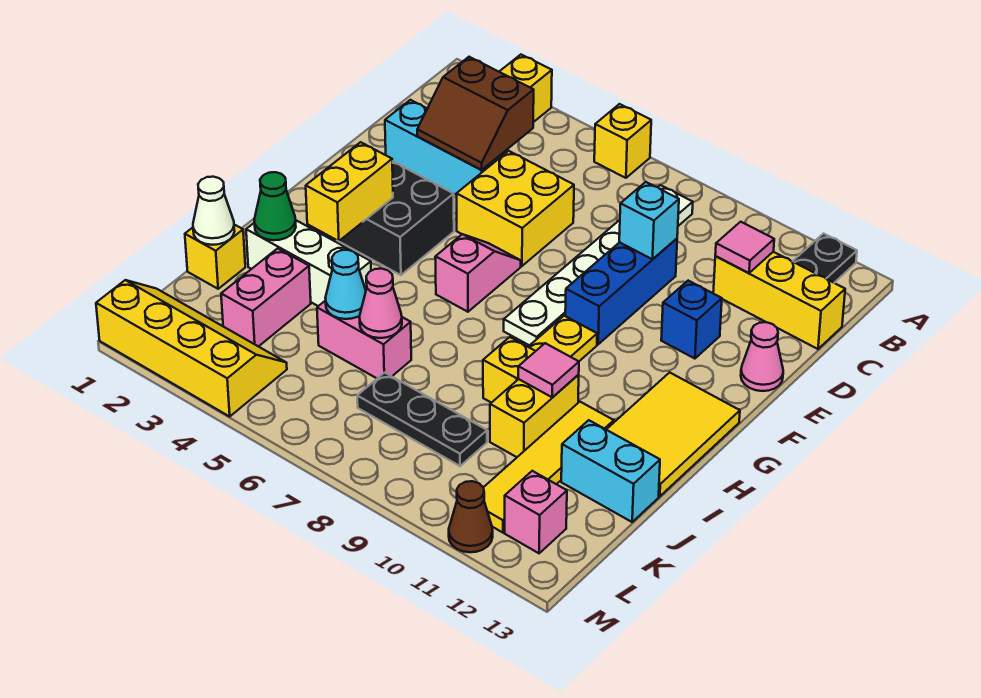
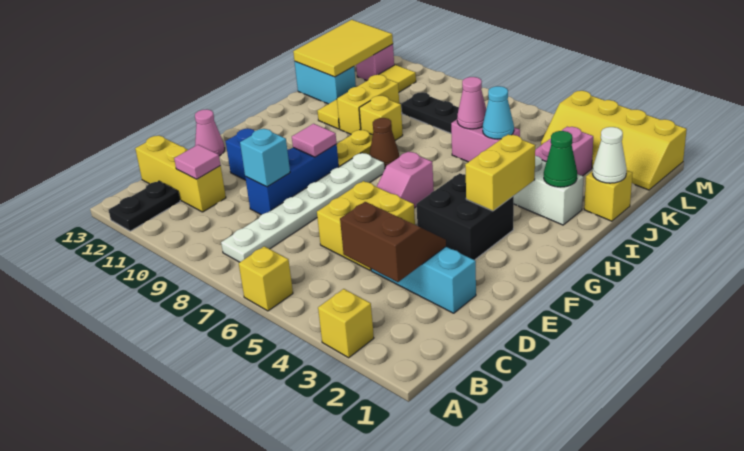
yellow 2x3 tile [606,372,740,496] -> yellow 2x3 tile moved to [293,20,393,77]
pink 1x1 tile [518,343,579,397] -> pink 1x1 tile moved to [292,124,337,157]
brown 1x1 cone [449,481,493,552] -> brown 1x1 cone moved to [369,118,399,169]

